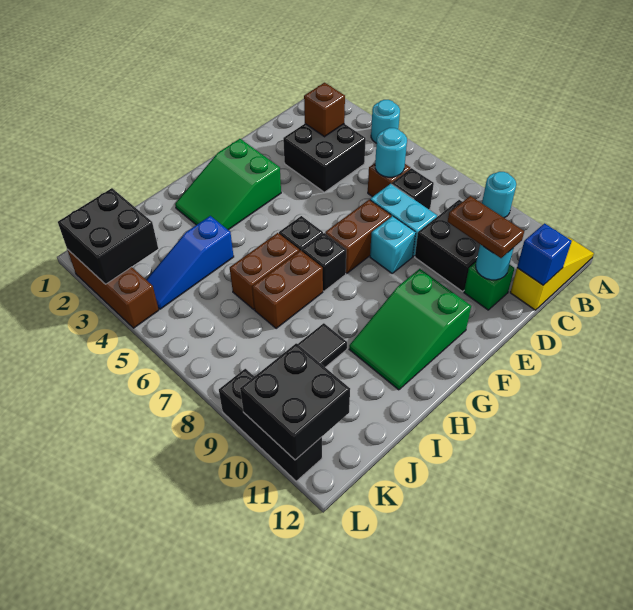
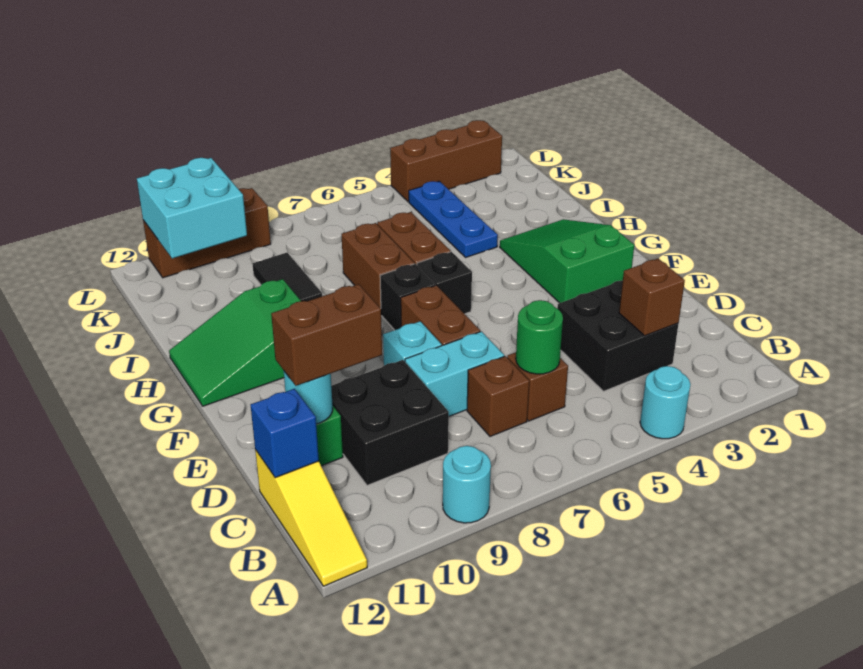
cyan 1x1 round brick [375,128,407,177] -> green 1x1 round brick [516,300,563,374]
black 1x1 brick [392,168,434,209] -> brown 1x1 brick [467,356,529,436]
brown 1x2 plate [448,196,524,258] -> brown 1x2 brick [271,284,382,386]
green 2x3 slope [349,269,471,390] -> green 2x3 slope turned to [169,279,301,406]
blue 1x3 slope [146,216,234,309] -> blue 1x3 plate [409,181,498,257]
black 2x2 brick [58,188,158,284] -> none
black 2x2 brick [240,343,350,460] -> cyan 2x2 brick [137,158,247,258]
black 1x3 brick [219,369,322,481] -> brown 1x3 brick [143,188,271,278]

